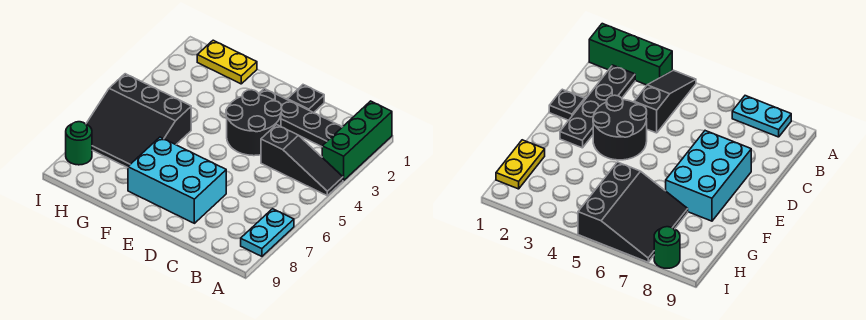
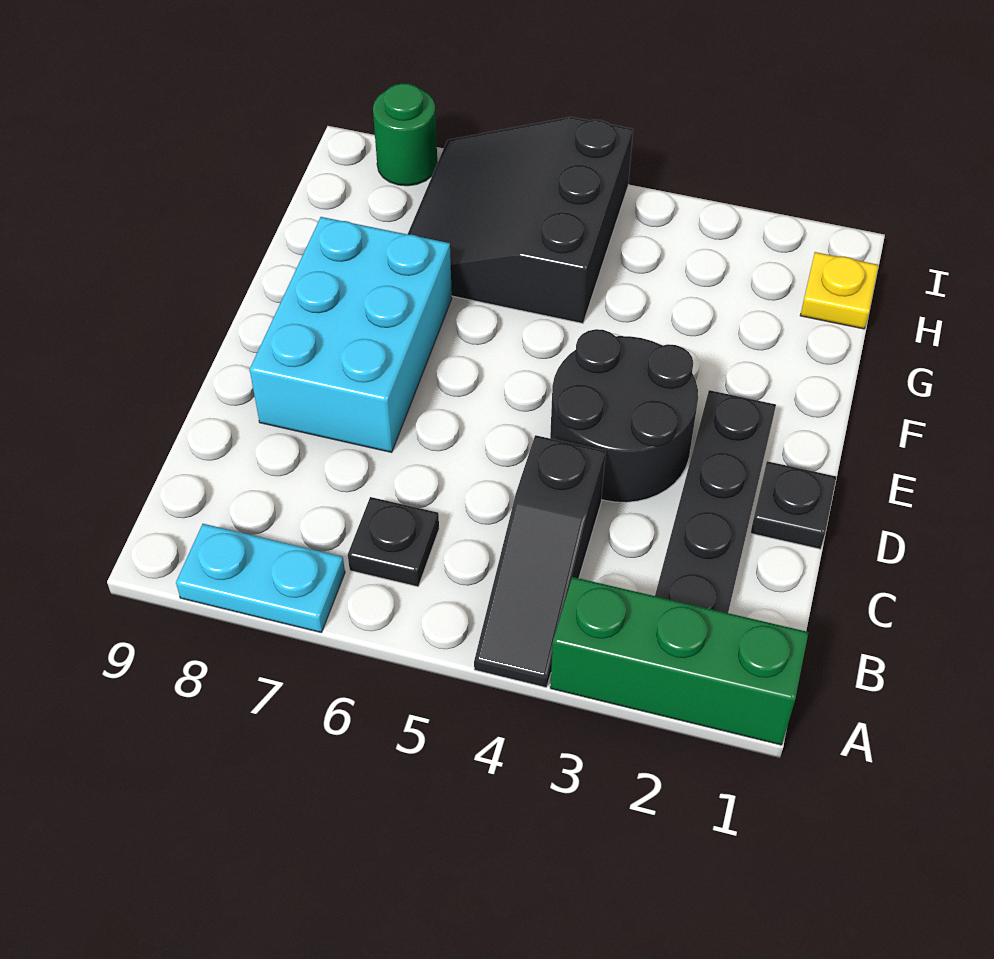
none -> black 1x1 plate [348,497,439,587]
yellow 1x2 plate [197,40,257,84] -> yellow 1x1 plate [800,252,878,329]

